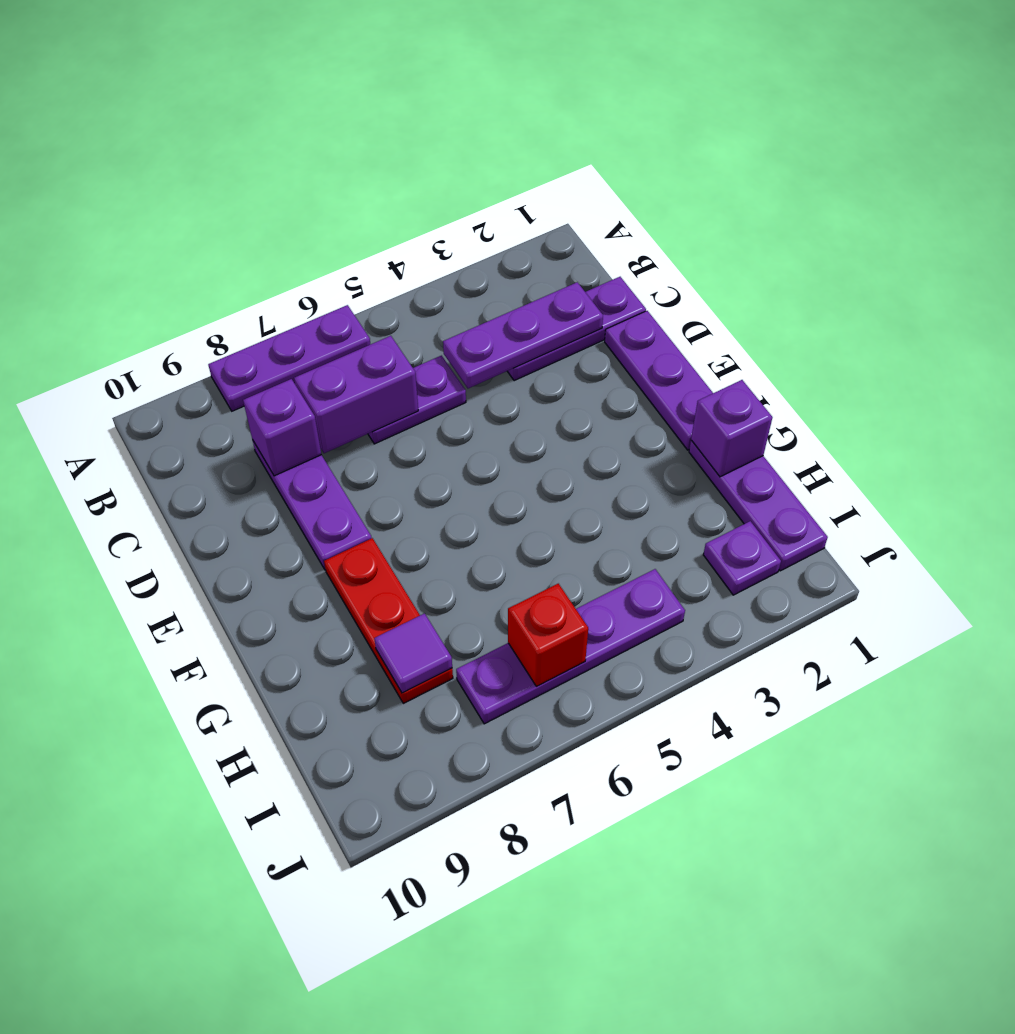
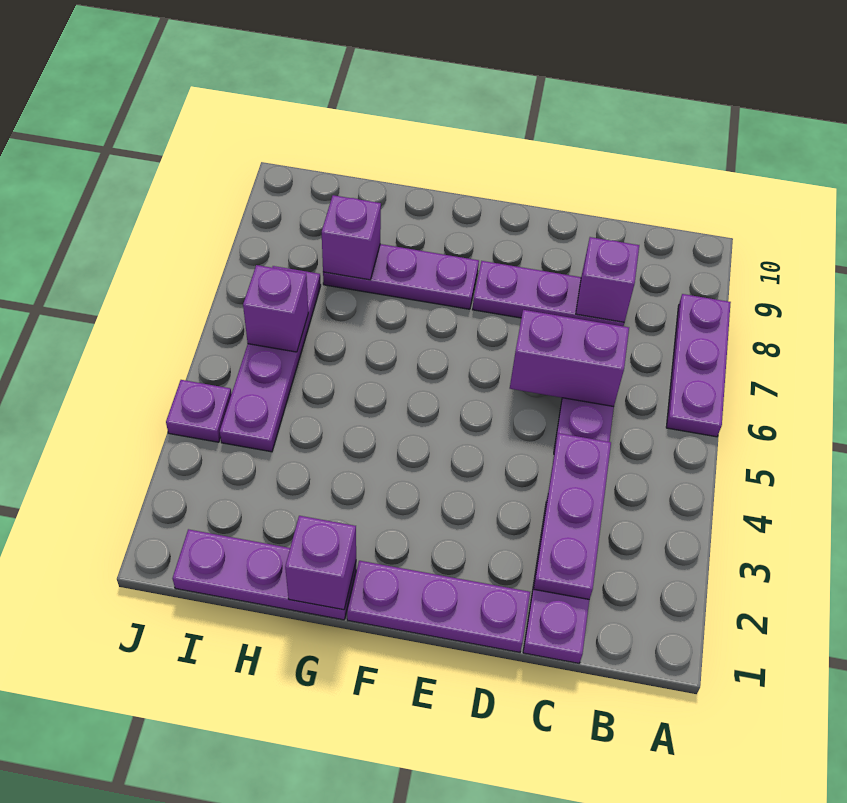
purple 1x2 brick [294,336,418,453] -> purple 1x2 brick turned to [510,310,629,407]
red 1x3 plate [324,538,453,703] -> purple 1x3 plate [323,244,479,309]
purple 1x1 tile [374,614,452,693] -> purple 1x1 brick [322,195,381,280]
purple 1x1 plate [703,521,781,595] -> purple 1x1 plate moved to [166,380,231,442]
red 1x1 brick [508,584,588,686] -> purple 1x1 brick [243,265,308,352]

